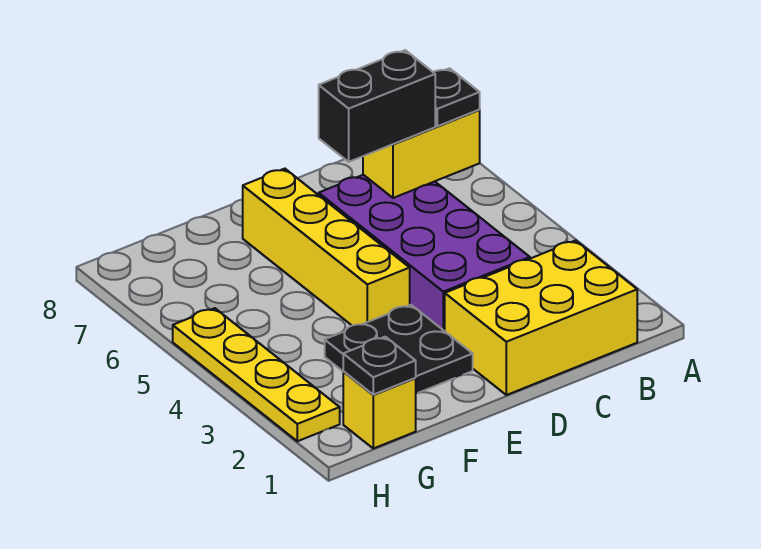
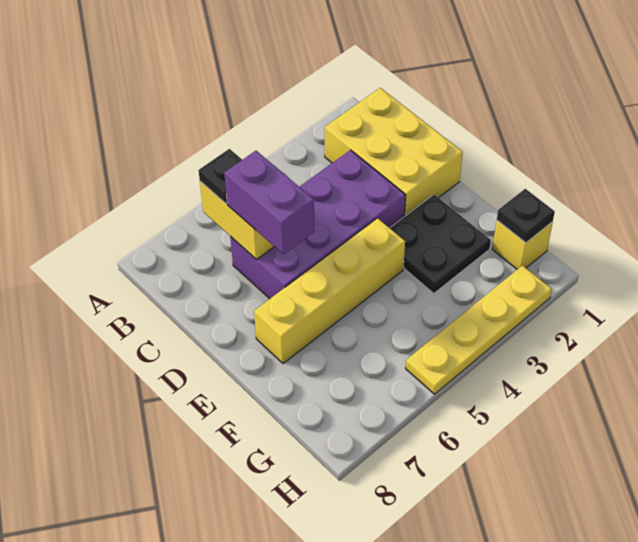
black 1x2 brick [319,50,435,162] -> purple 1x2 brick [224,151,314,254]

